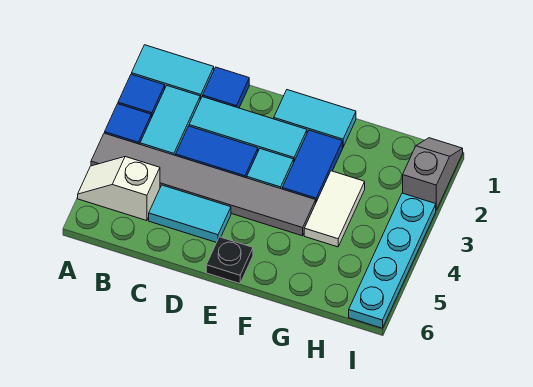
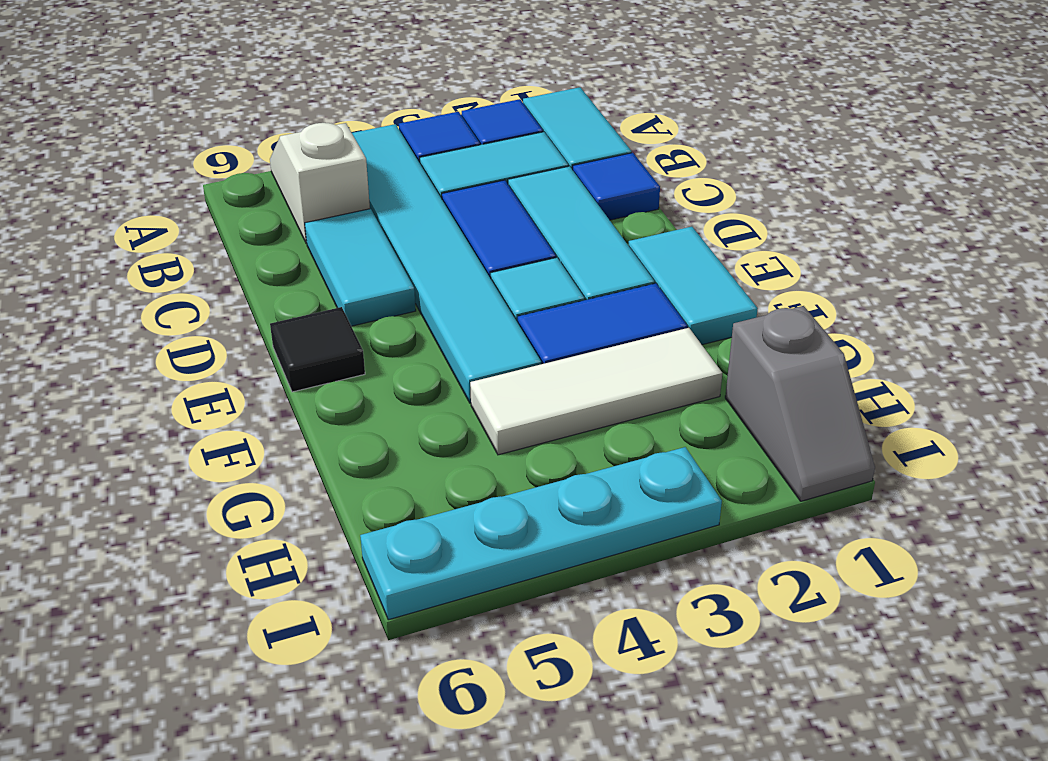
grey 1x6 tile [91,133,316,236] -> cyan 1x6 tile [352,124,541,403]
black 1x1 plate [206,237,253,283] -> black 1x1 tile [270,307,365,392]
white 1x2 tile [304,171,365,247] -> white 1x3 tile [470,328,722,455]
grey 1x2 slope [403,138,463,210] -> grey 1x2 slope turned to [725,306,875,501]

